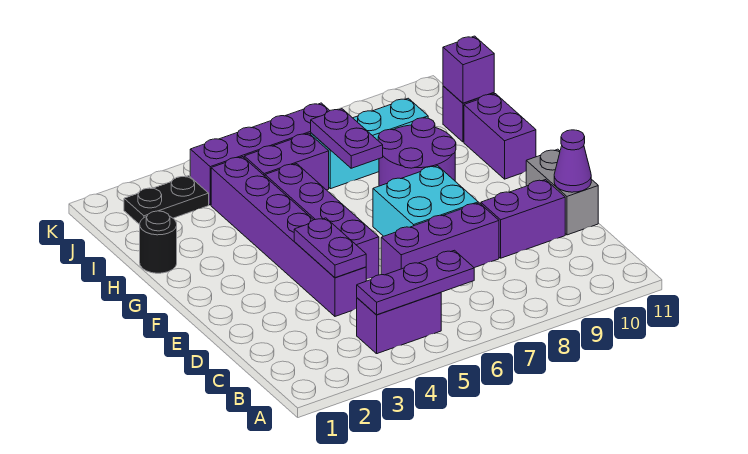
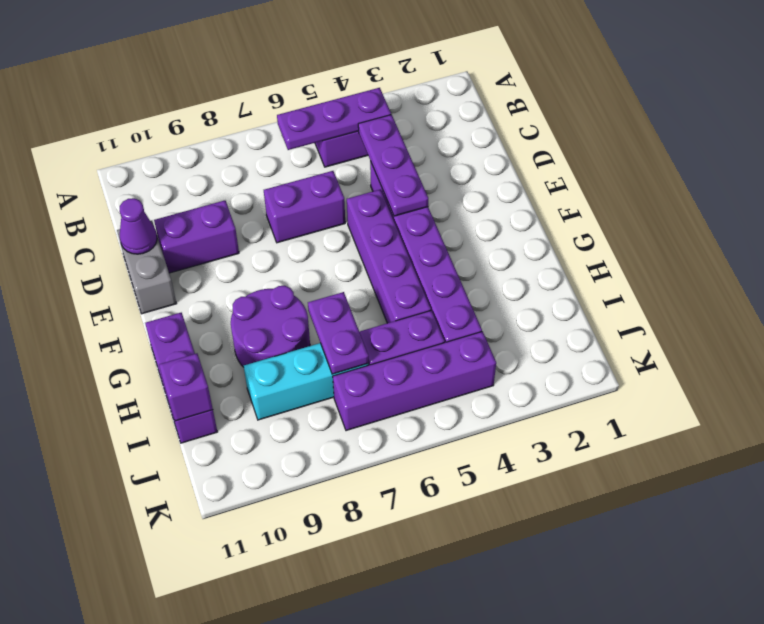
purple 1x2 plate [294,218,366,278] -> purple 1x3 plate [358,115,428,216]
purple 1x3 brick [381,203,499,275] -> purple 1x2 brick [264,171,345,243]
cyan 2x2 brick [373,166,478,236] -> none
black 1x1 round brick [140,211,177,273] -> none
black 1x2 plate [124,176,209,225] -> none

